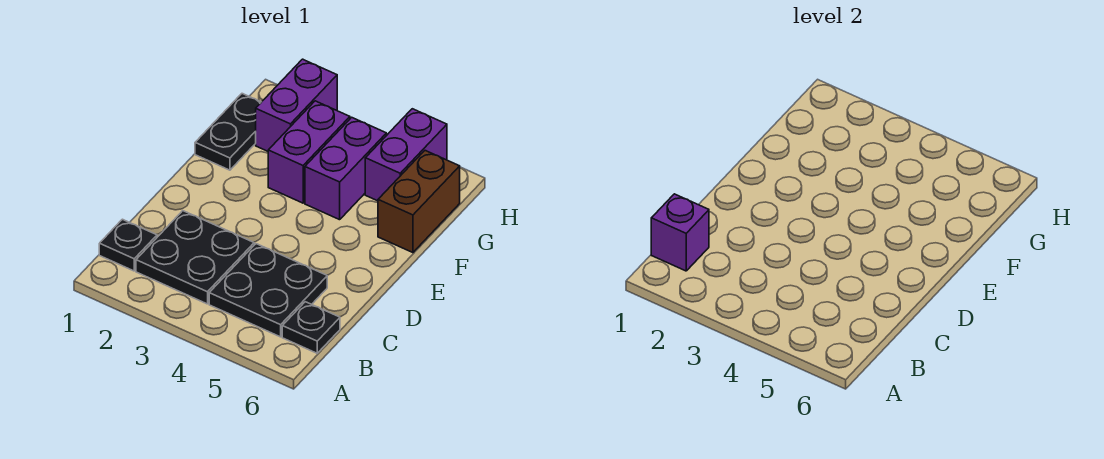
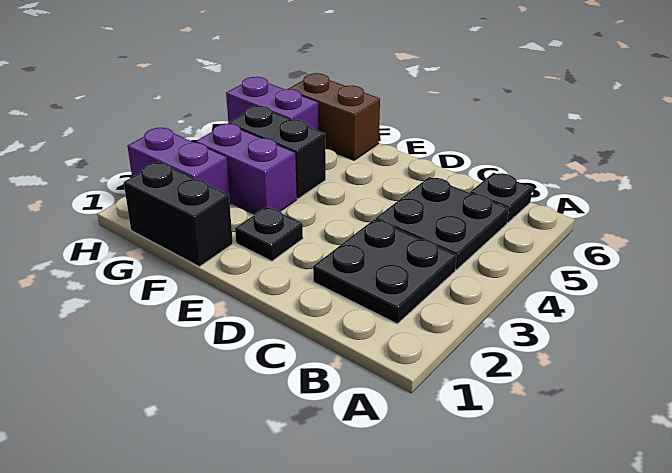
black 1x1 plate [99,219,157,271] -> black 1x1 plate moved to [235,207,303,261]
purple 1x1 brick [651,194,709,271] -> none
black 1x2 plate [195,94,261,170] -> black 1x2 brick [124,162,233,267]
purple 1x2 brick [305,117,386,220] -> black 1x2 brick [228,106,326,199]

